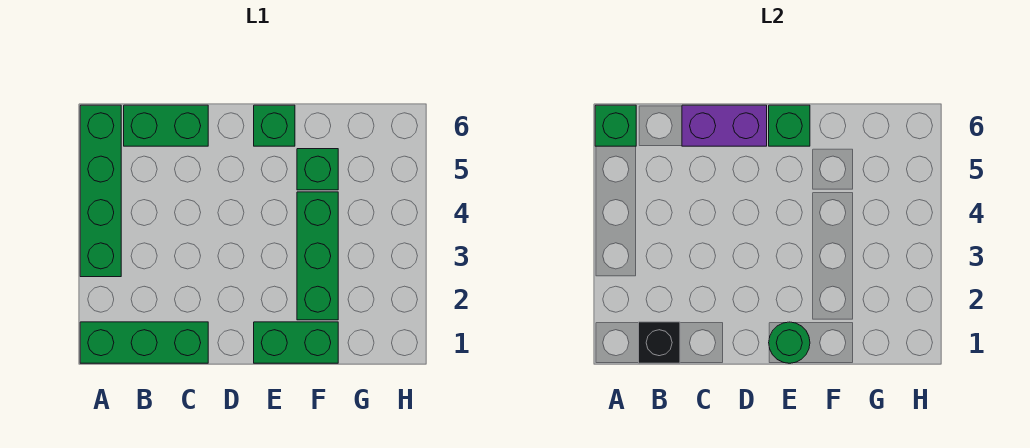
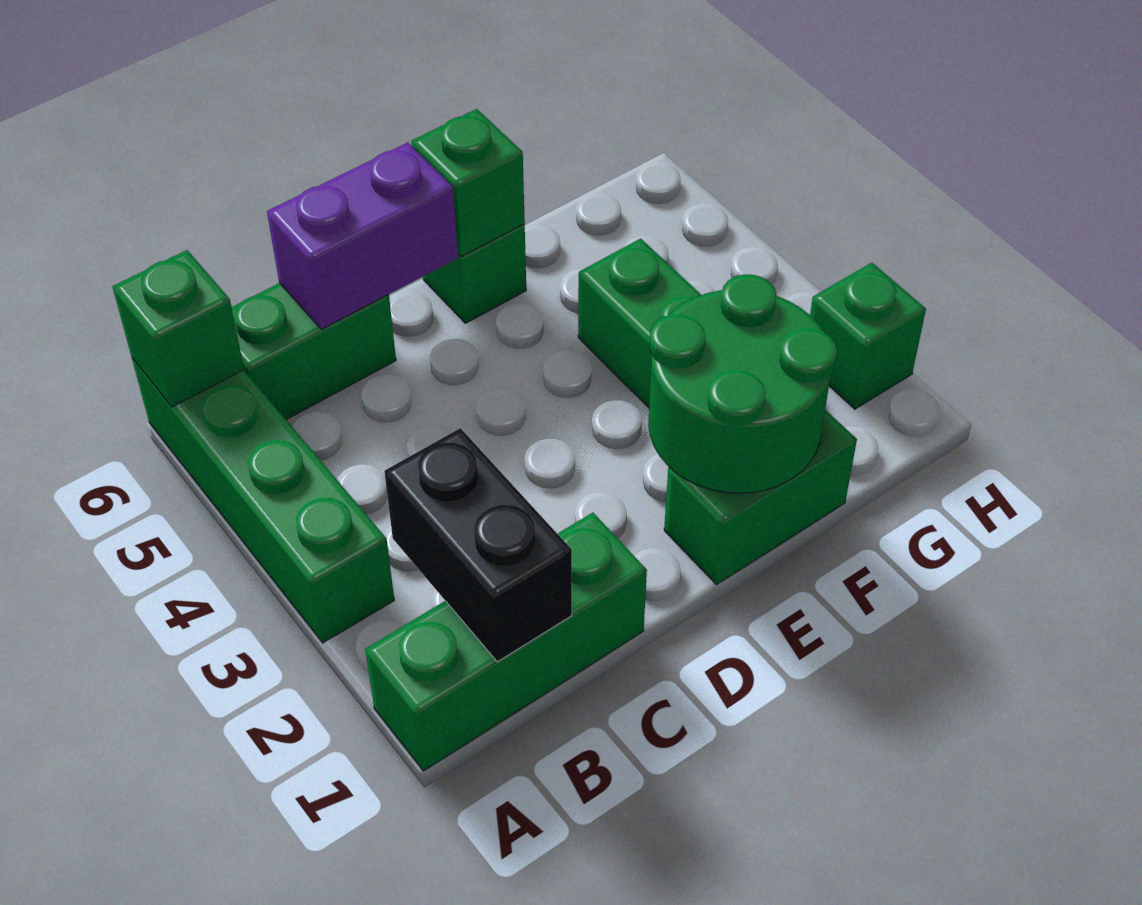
black 1x1 brick [639,322,680,363] -> black 1x2 brick [384,428,572,662]
green 1x1 round brick [769,322,810,363] -> green 2x2 round brick [648,274,837,493]
green 1x1 brick [297,149,338,190] -> green 1x1 brick moved to [810,263,926,409]

